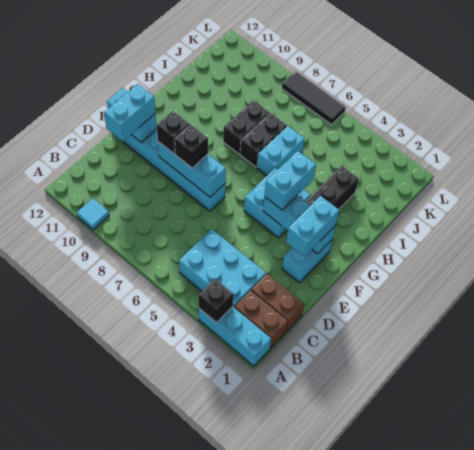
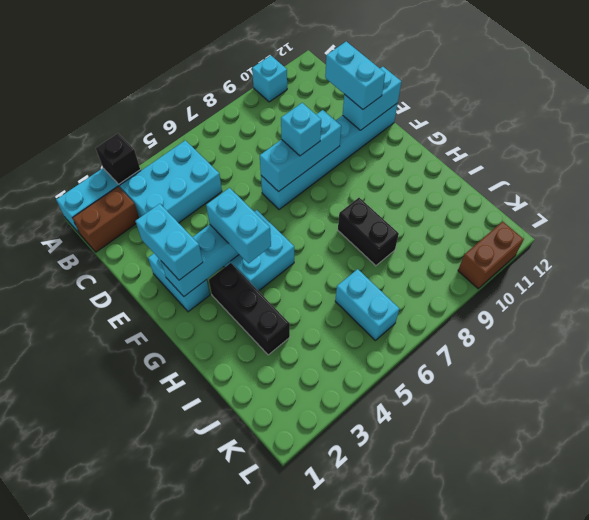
cyan 1x1 tile [77,198,109,230] -> cyan 1x1 brick [252,55,287,102]
brown 1x2 brick [251,274,304,331] -> brown 1x2 brick moved to [458,221,524,289]
black 1x1 brick [175,125,208,168] -> cyan 1x1 brick [281,103,321,156]
black 1x1 brick [157,111,190,154] -> none
cyan 1x2 brick [257,126,305,175] -> cyan 1x2 brick moved to [335,269,399,340]
black 1x2 brick [240,113,287,167] -> none
black 1x3 tile [282,71,346,125] -> none

